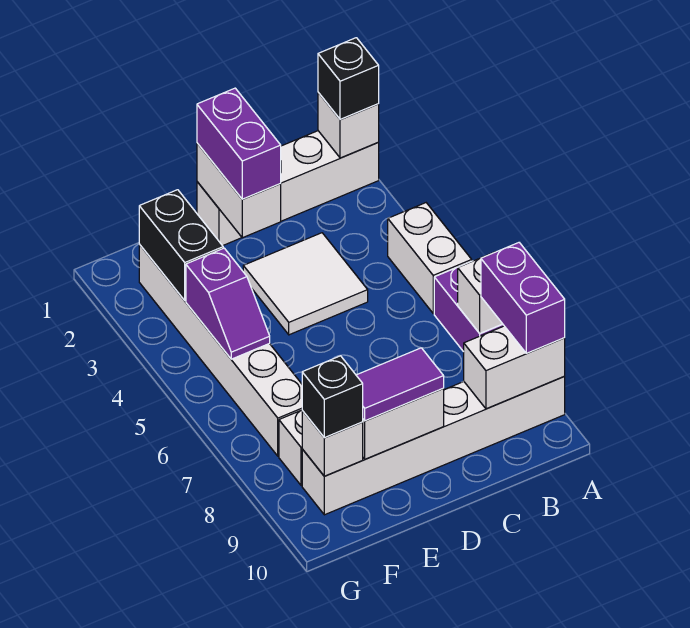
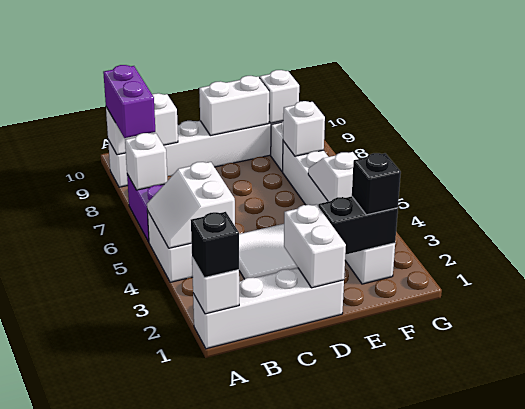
none -> white 2x2 slope [147,162,235,248]
purple 1x2 brick [197,88,281,199] -> none
purple 1x2 tile [356,348,444,421] -> none
black 1x2 brick [139,190,223,301] -> black 1x2 brick turned to [318,196,398,255]
purple 1x2 slope [186,248,270,359] -> white 1x2 slope [308,152,358,202]
none -> white 1x1 brick [283,101,325,156]
black 1x1 brick [302,356,363,438] -> black 1x1 brick moved to [352,153,401,215]

